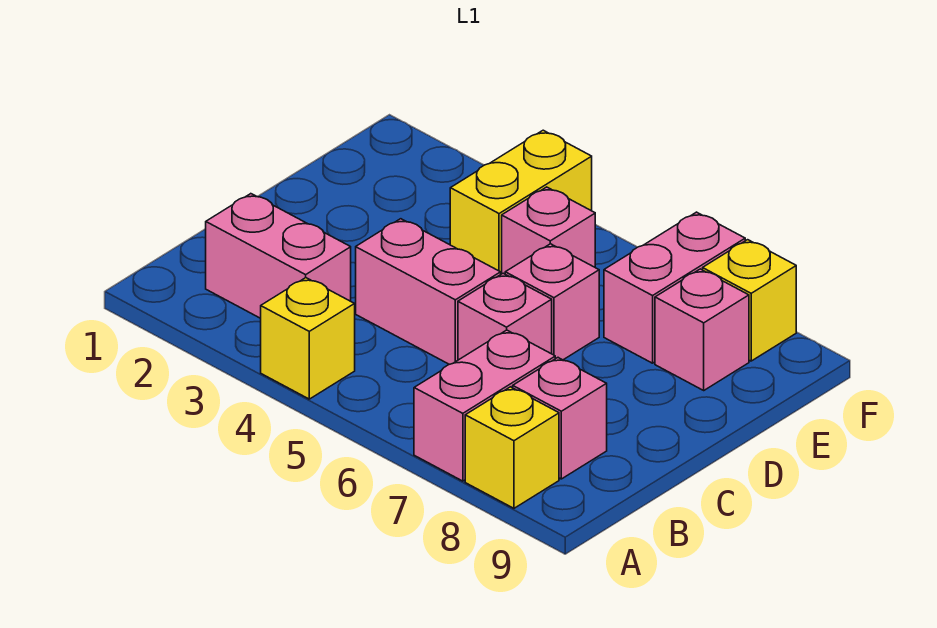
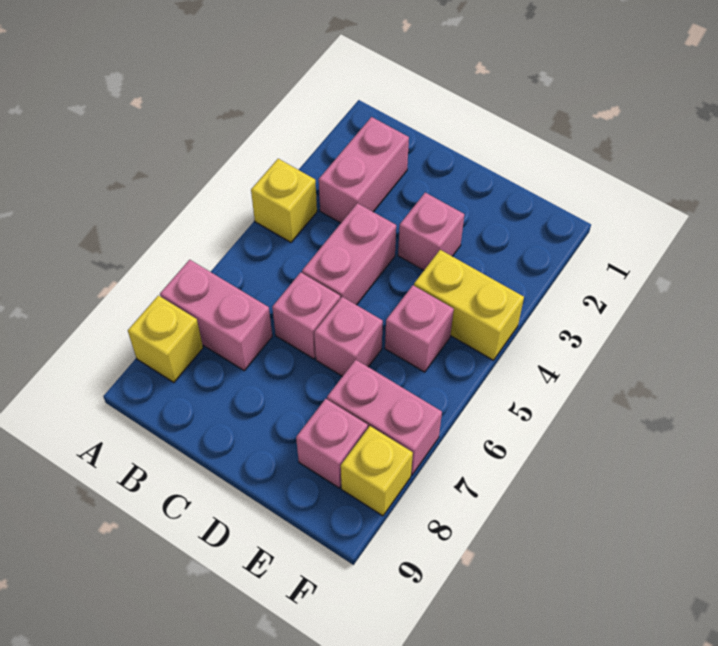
pink 1x1 brick [513,358,607,479] -> pink 1x1 brick moved to [398,193,464,270]

